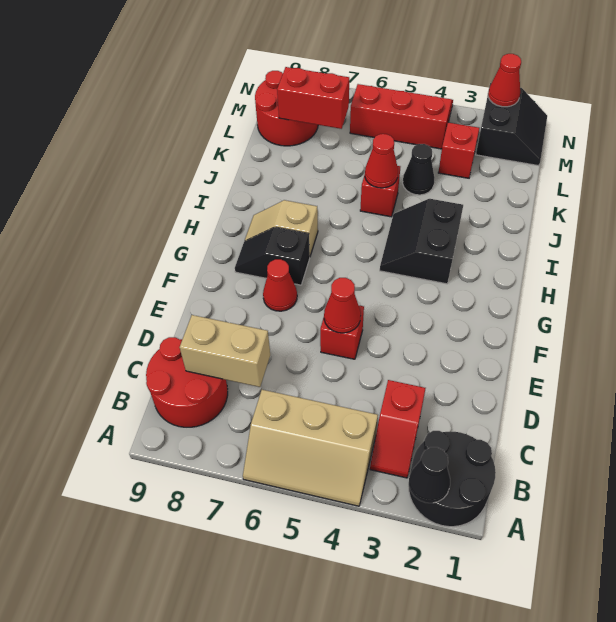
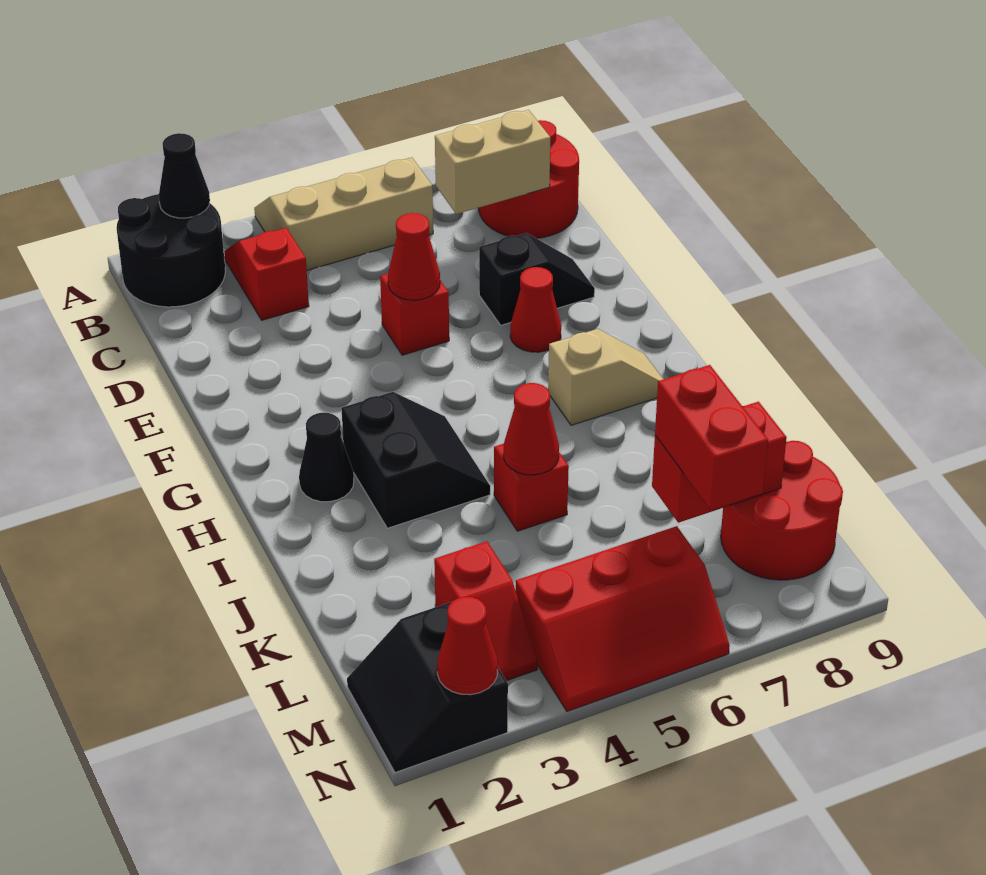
black 1x2 slope [235,227,310,285] -> black 1x2 slope moved to [479,233,595,325]
black 1x1 cone [403,144,435,195] -> black 1x1 cone moved to [299,413,354,502]
none -> red 1x2 brick [655,365,768,510]

